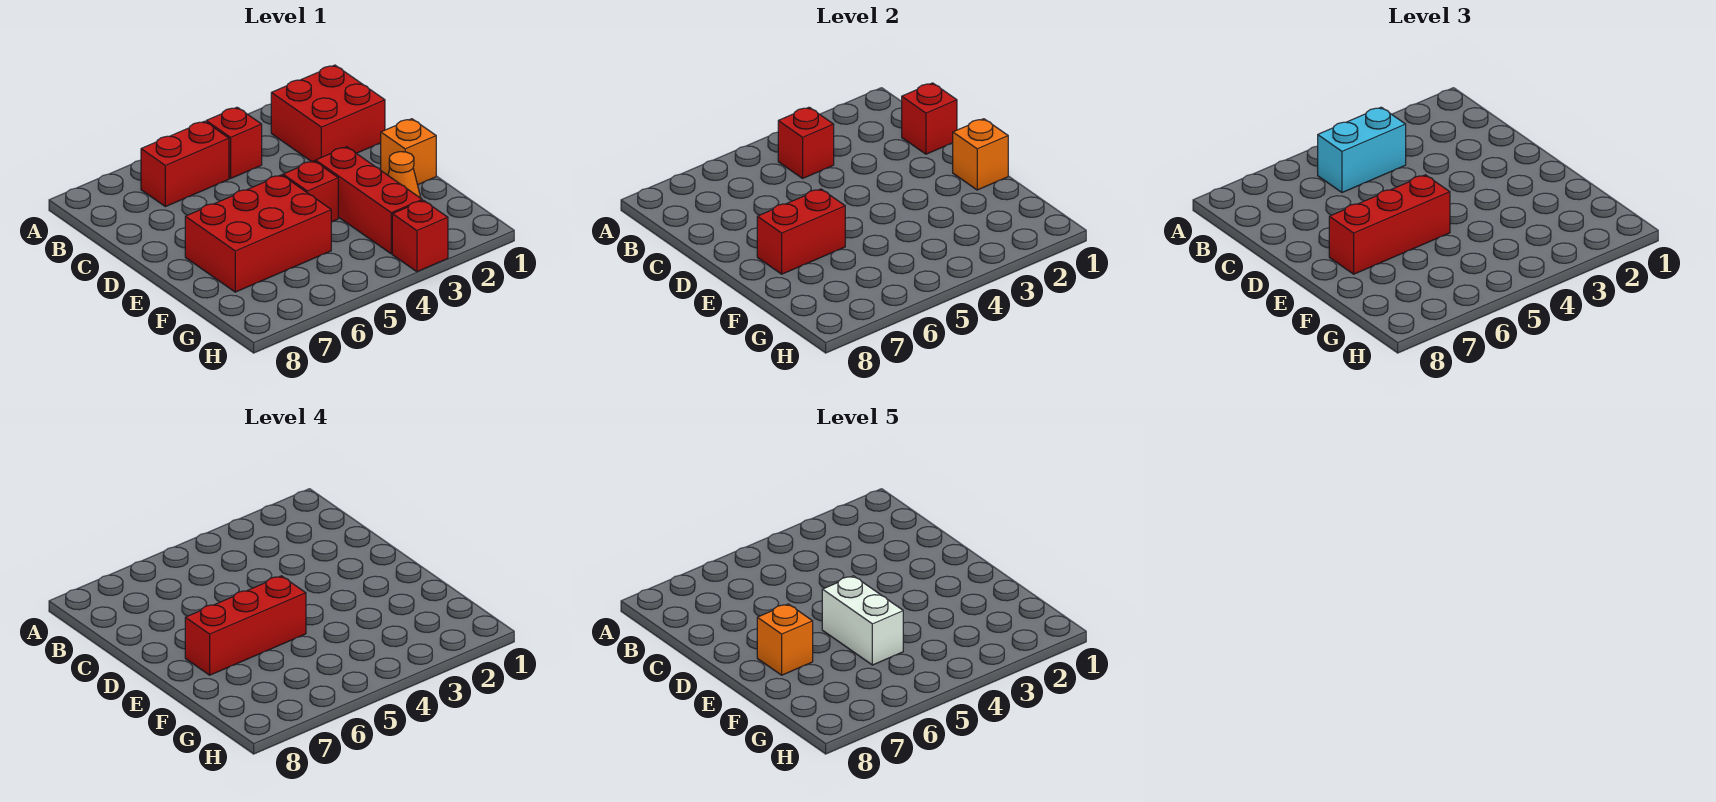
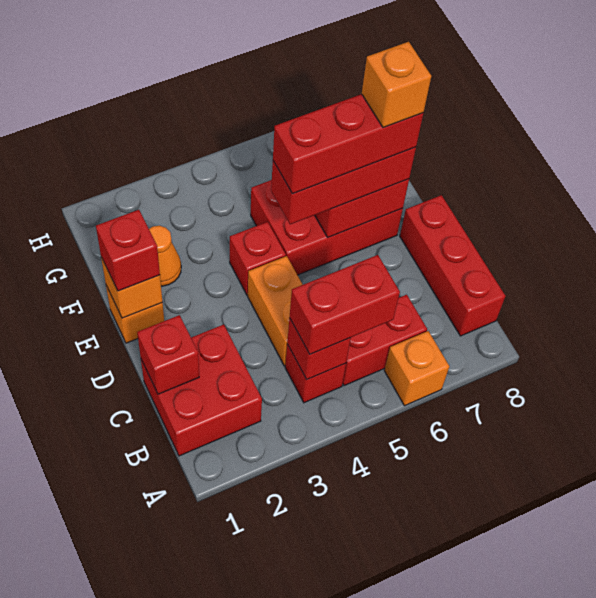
none -> orange 1x1 brick [384,331,449,406]
cyan 1x2 brick [1318,107,1406,193] -> red 1x2 brick [290,255,400,354]
none -> orange 1x2 brick [248,256,303,366]
red 1x3 brick [316,147,422,254] -> red 1x3 brick moved to [400,195,505,336]
white 1x2 brick [822,576,903,665] -> none
red 1x1 brick [392,200,448,272] -> red 1x1 brick moved to [96,210,160,291]

